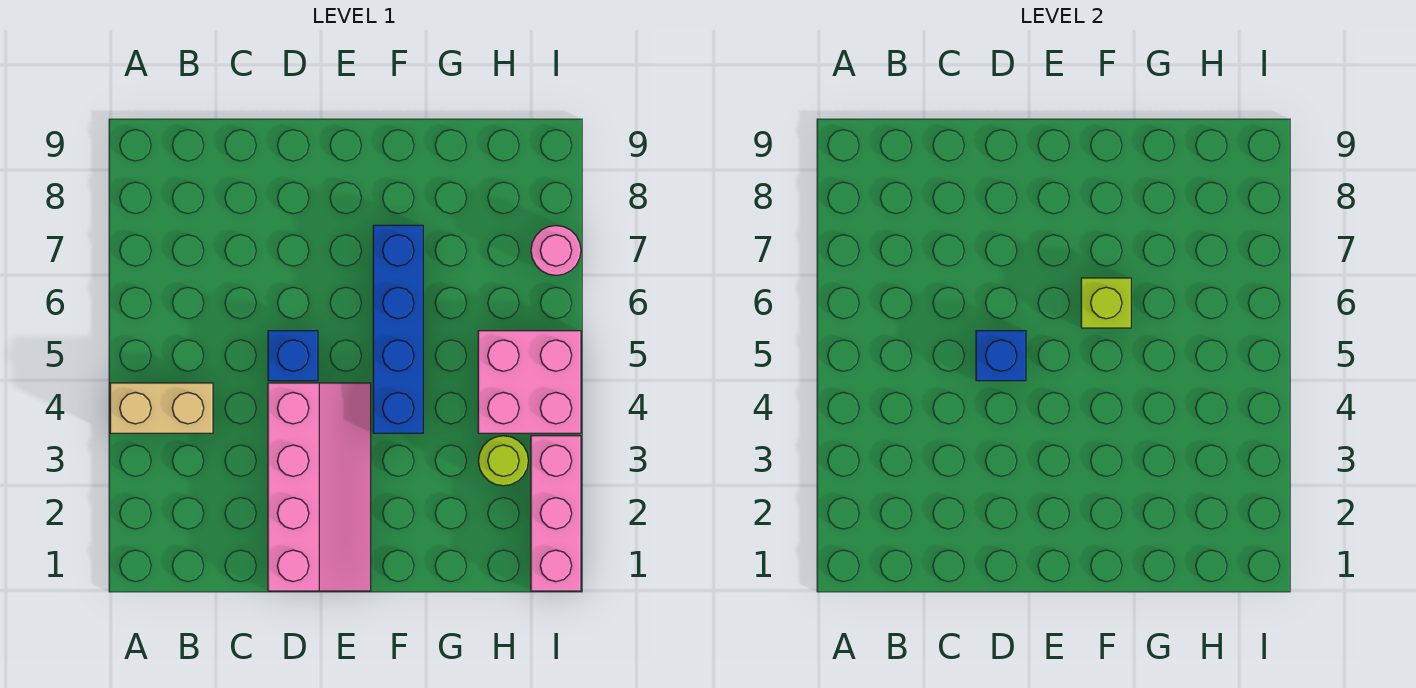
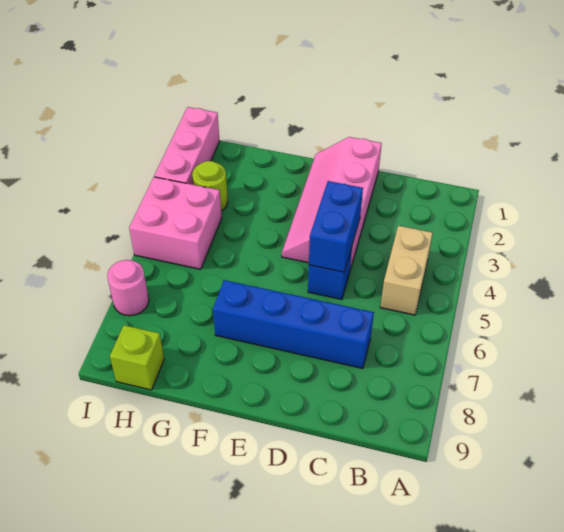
tan 1x2 brick [110,383,213,433] -> tan 1x2 brick turned to [380,226,433,315]
blue 1x1 brick [976,331,1026,381] -> blue 1x2 brick [309,181,363,272]
blue 1x4 brick [373,225,423,433] -> blue 1x4 brick turned to [213,280,374,369]
lime 1x1 brick [1081,278,1131,328] -> lime 1x1 brick moved to [110,325,164,390]

